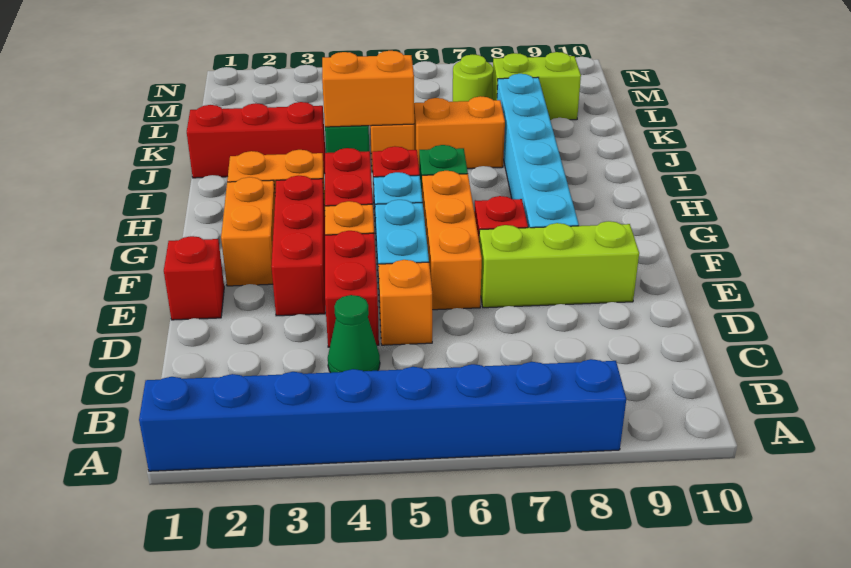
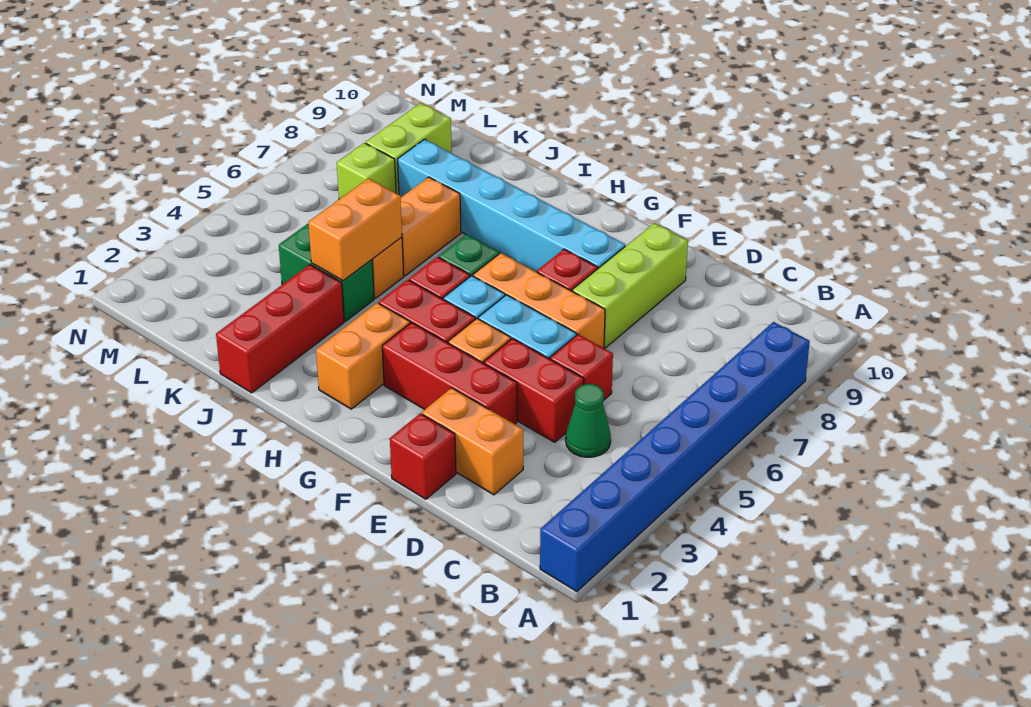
orange 1x1 brick [378,260,432,345] -> red 1x1 brick [550,334,613,400]
orange 1x2 brick [221,177,275,286] -> orange 1x2 brick moved to [422,388,523,495]
lime 1x1 round brick [452,54,493,102] -> lime 1x1 brick [337,143,396,199]

